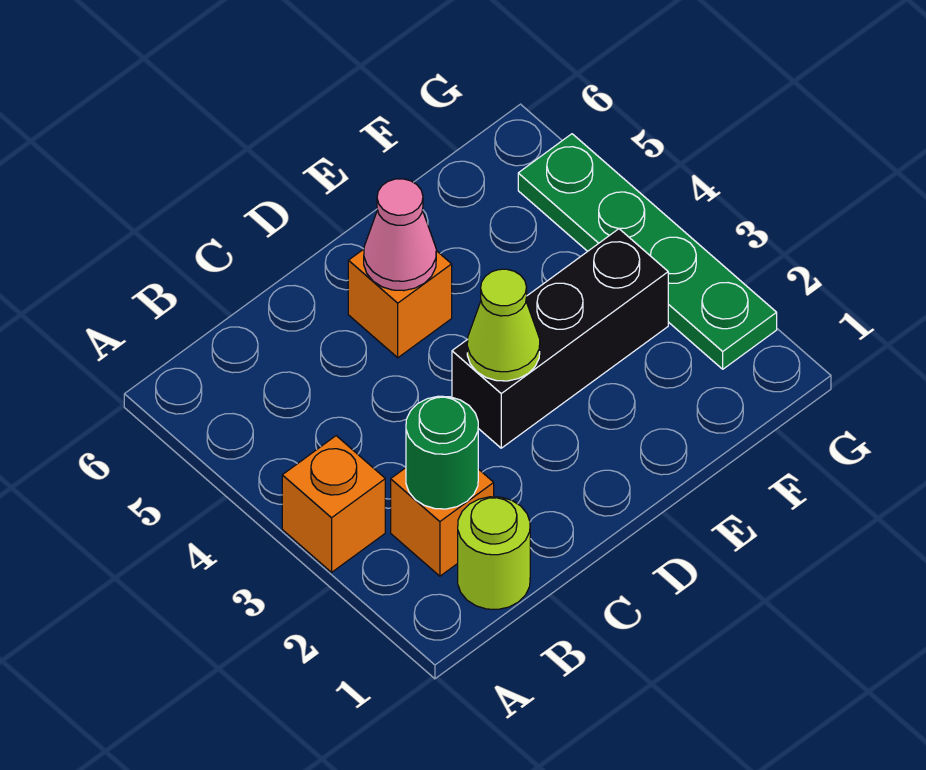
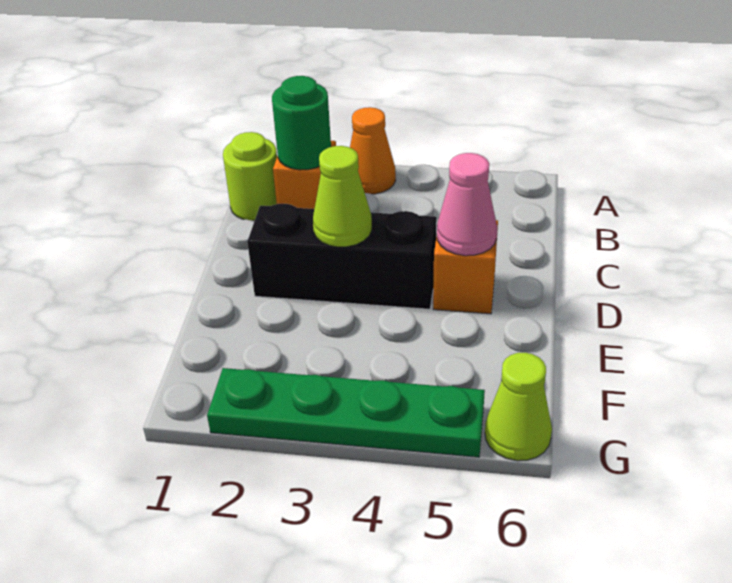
orange 1x1 brick [282,436,385,572] -> orange 1x1 cone [350,107,396,194]
black 1x3 brick [452,229,668,448] -> black 1x3 brick turned to [247,204,437,309]
none -> lime 1x1 cone [485,353,552,461]

